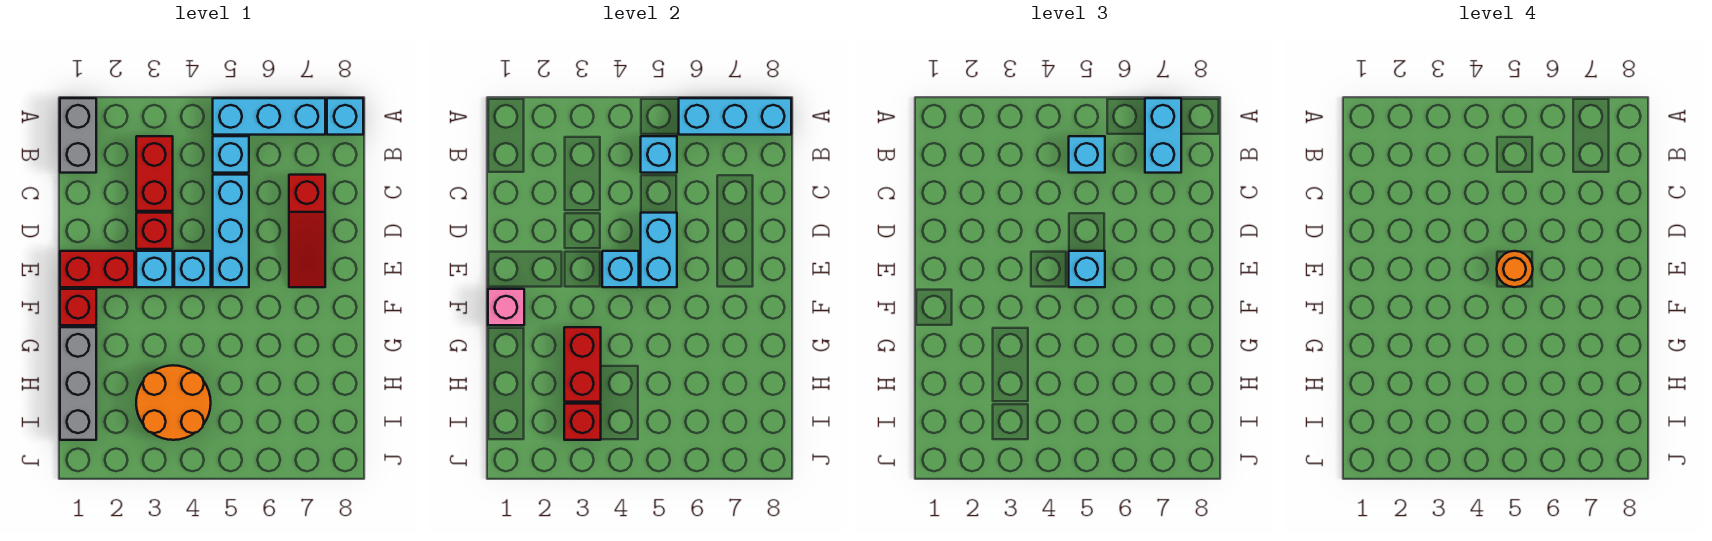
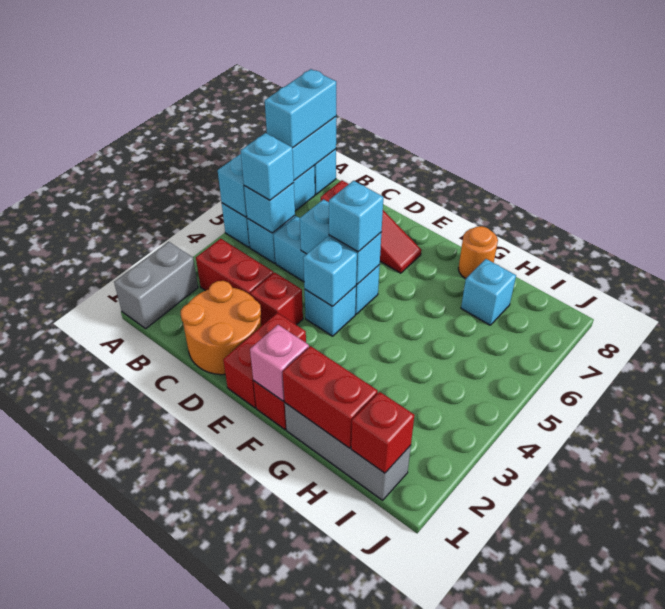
grey 1x2 brick [60,98,96,173] -> grey 1x2 brick turned to [114,242,198,328]
cyan 1x3 brick [679,98,791,135] -> cyan 1x4 brick [218,117,336,217]
cyan 1x2 brick [1145,98,1181,173] -> cyan 1x2 brick turned to [265,69,336,148]
cyan 1x1 brick [136,251,173,287] -> cyan 1x1 brick moved to [461,259,516,325]
orange 1x1 round brick [1497,251,1533,287] -> orange 1x1 round brick moved to [458,226,498,279]
red 1x2 brick [564,327,601,402] -> red 1x2 brick moved to [283,346,378,448]
orange 2x2 round brick [136,365,211,440] -> orange 2x2 round brick moved to [181,281,261,375]
red 1x1 brick [564,404,601,440] -> red 1x1 brick moved to [351,392,414,473]

